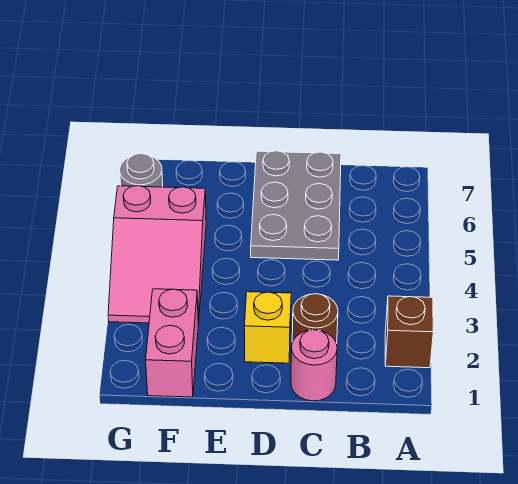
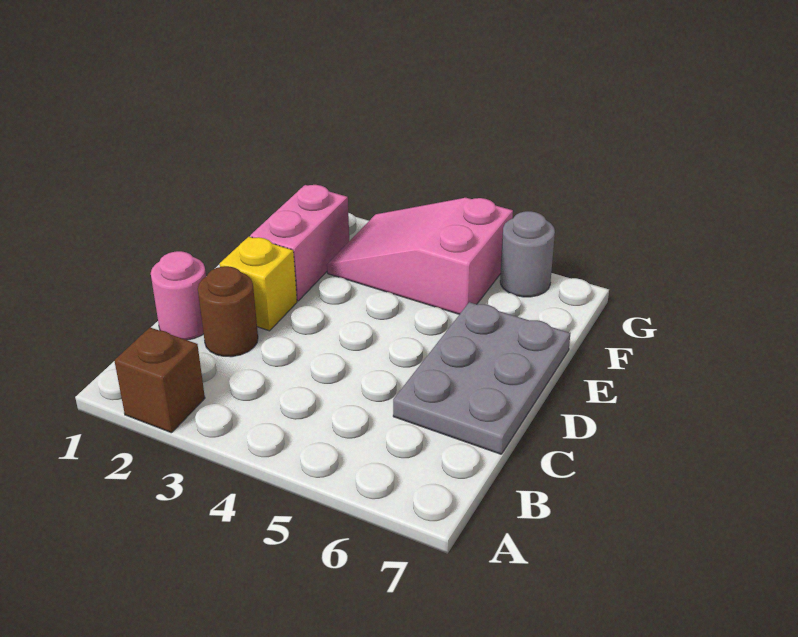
grey 2x3 plate [251,151,341,260] -> grey 2x3 plate turned to [393,302,570,454]
pink 1x2 brick [146,289,198,397] -> pink 1x2 brick turned to [250,185,349,301]

